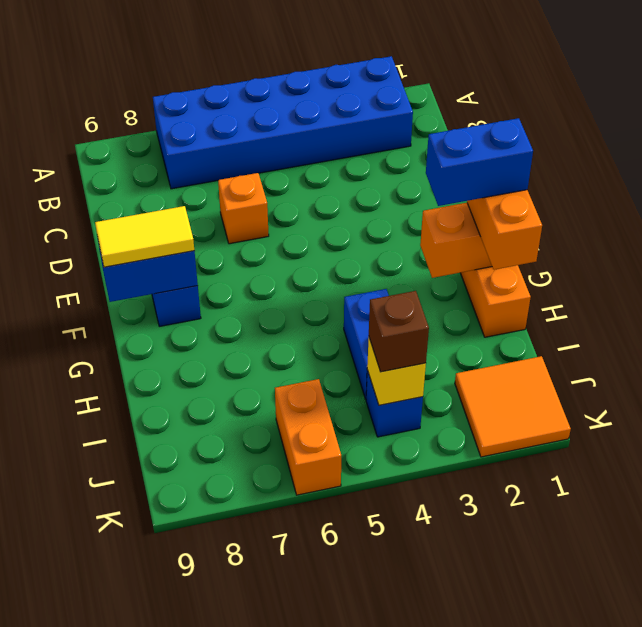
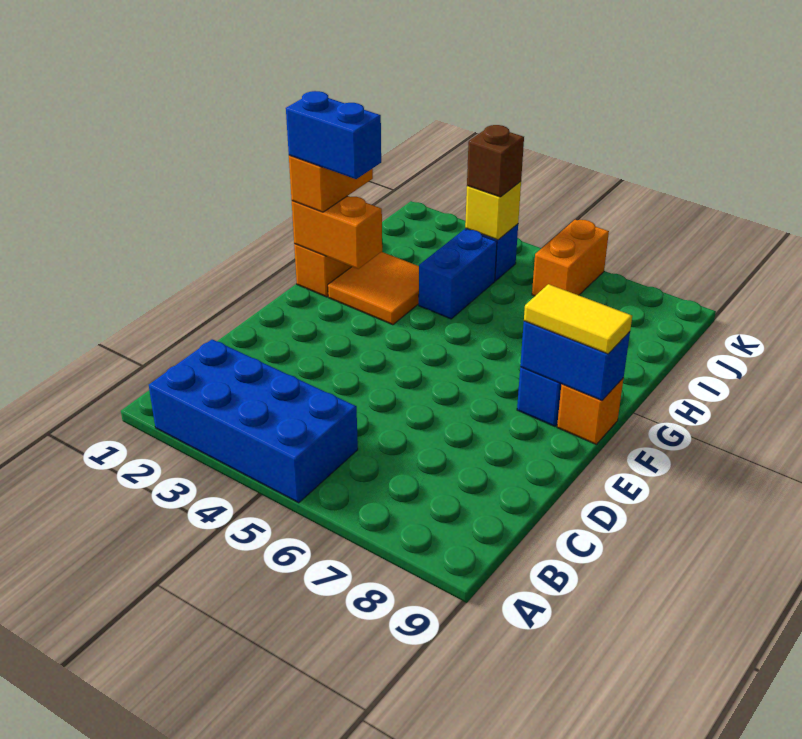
blue 2x6 brick [153,56,413,189] -> blue 2x4 brick [149,339,358,503]
orange 1x1 brick [218,173,269,244] -> orange 1x1 brick moved to [557,378,624,444]
orange 2x2 tile [455,356,571,457] -> orange 2x2 tile moved to [328,252,419,325]

